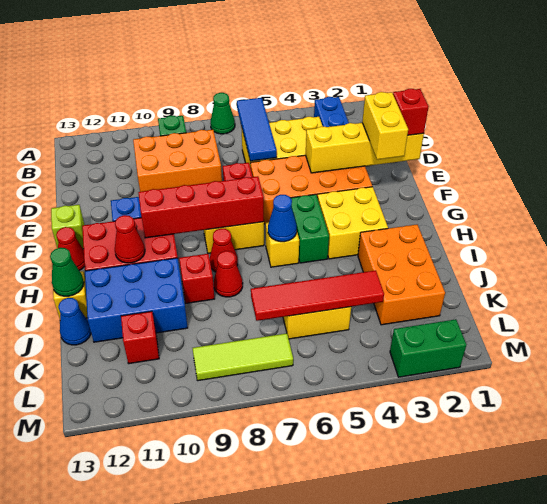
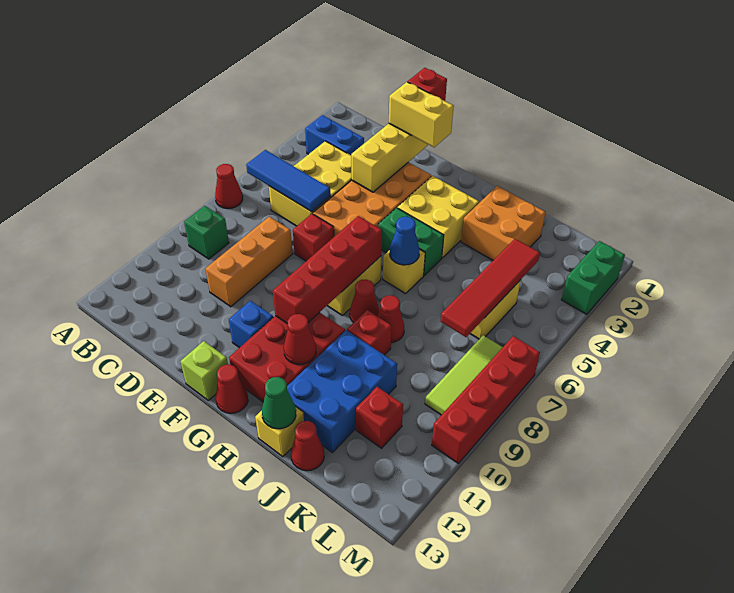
green 1x1 cone [210,93,235,134] -> red 1x1 cone [215,164,243,209]
orange 2x3 brick [133,130,222,192] -> orange 1x3 brick [206,217,293,307]
orange 2x3 brick [358,225,445,325] -> orange 2x2 brick [461,186,546,260]
blue 1x1 cone [58,298,91,345] -> red 1x1 cone [291,421,324,471]
none -> red 1x4 brick [432,336,540,464]

